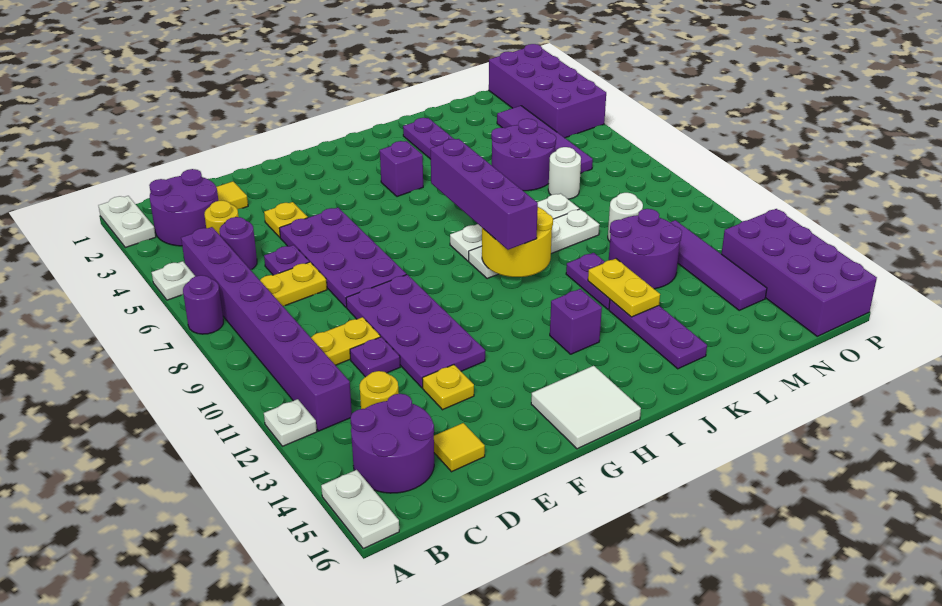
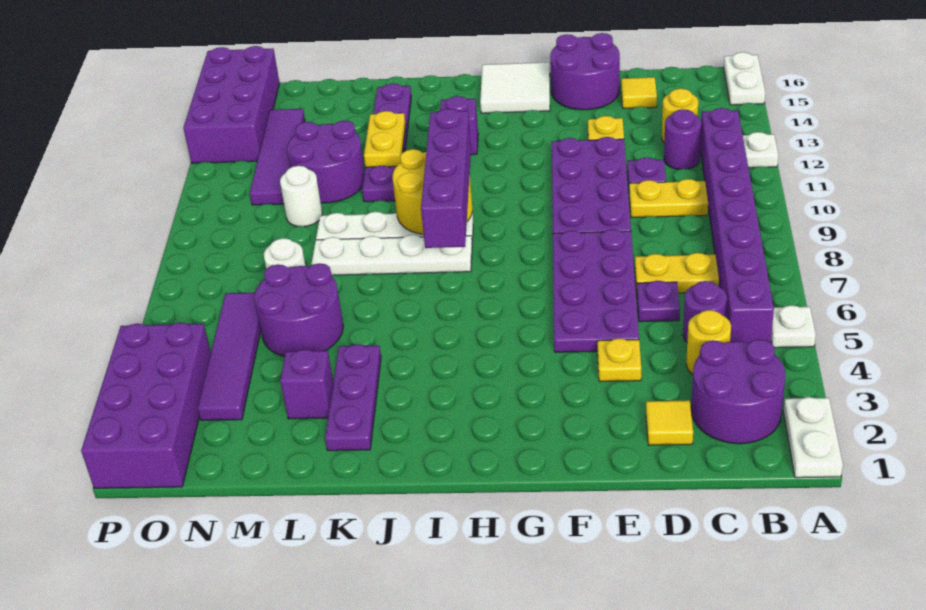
purple 1x1 round brick [183,275,223,334] -> purple 1x1 round brick moved to [664,109,701,169]
purple 2x2 round brick [350,394,434,493] -> purple 2x2 round brick moved to [550,33,620,110]
purple 1x1 brick [380,141,423,197] -> purple 1x1 brick moved to [280,349,333,419]

